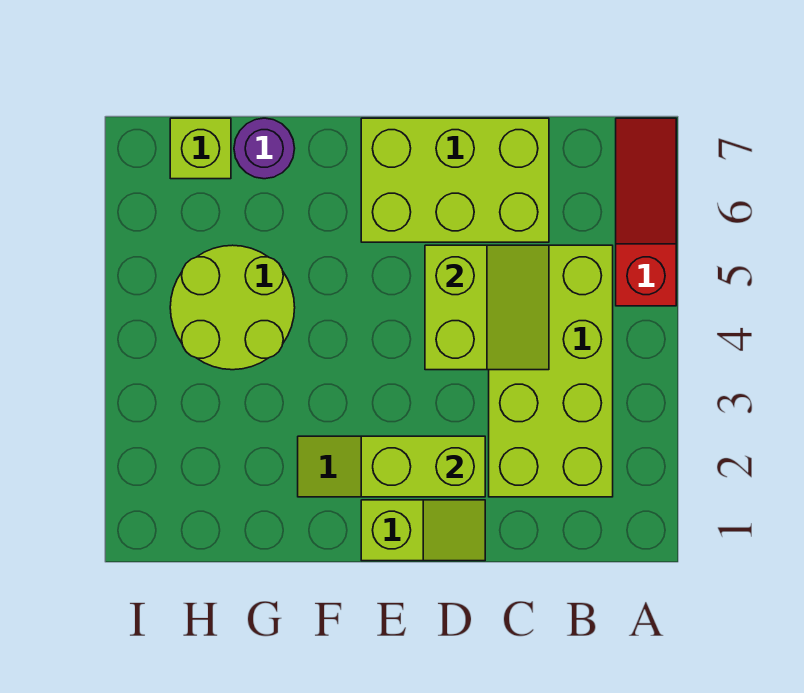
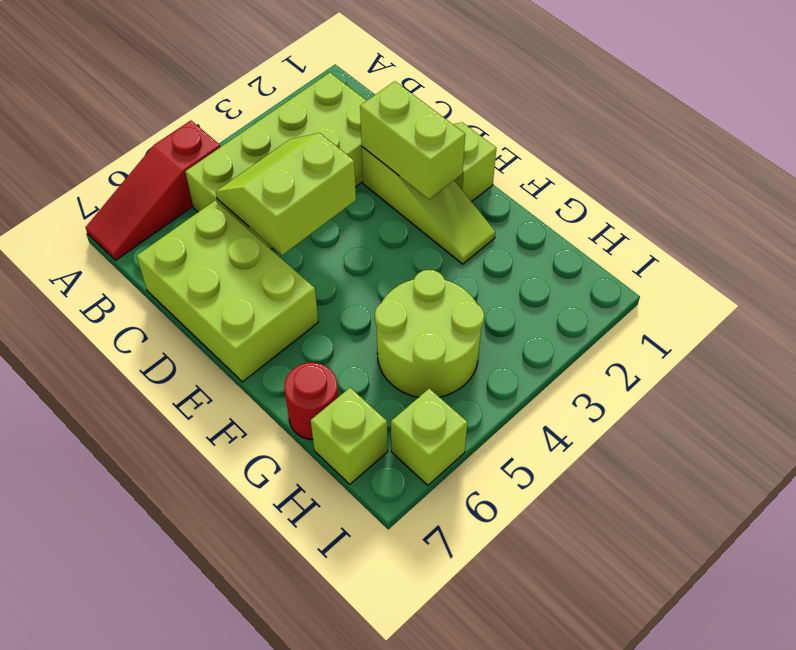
purple 1x1 round brick [234,118,295,179] -> red 1x1 round brick [284,363,338,440]
none -> lime 1x1 brick [391,389,468,485]

